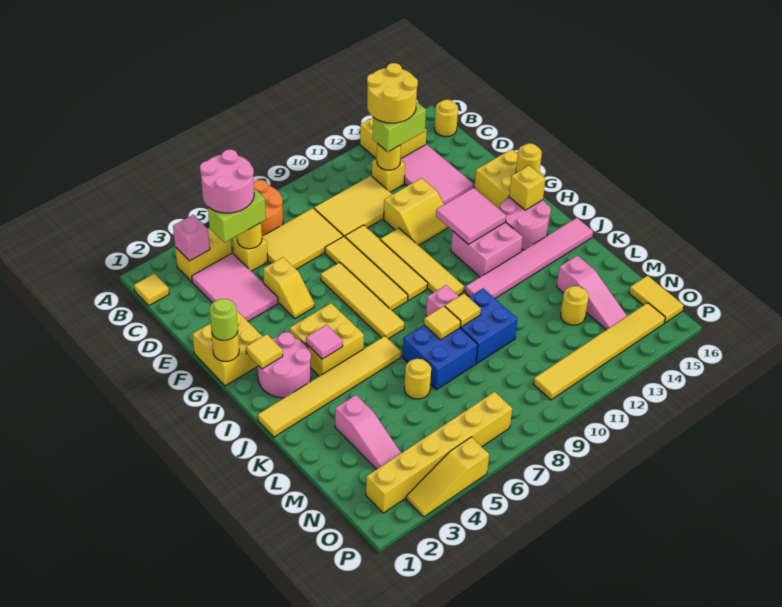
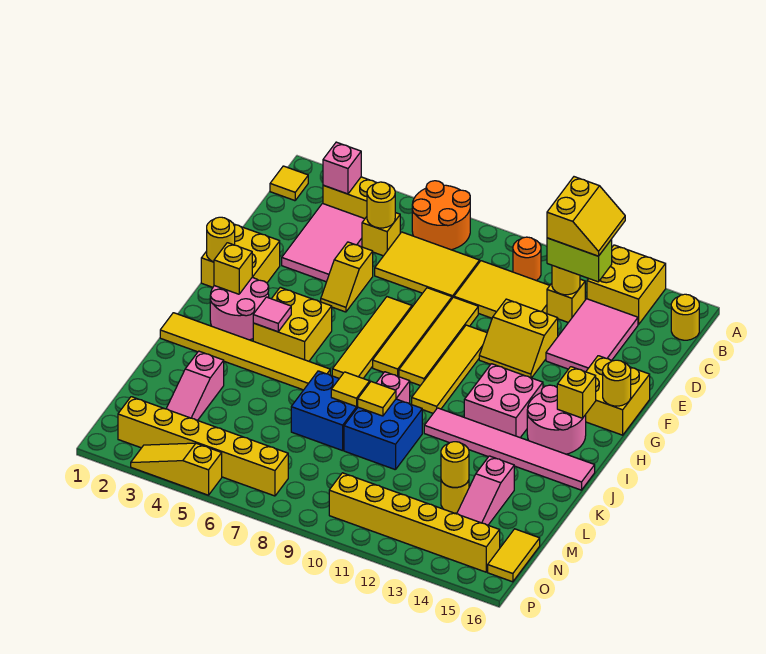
pink 2x2 round brick [200,150,254,213] -> none
none -> orange 1x1 round brick [513,237,541,281]
yellow 2x2 round brick [367,63,418,123] -> yellow 2x2 slope [547,177,625,256]
lime 1x2 brick [208,188,266,243] -> none
lime 1x1 round brick [209,299,238,340] -> none
pink 2x2 tile [436,188,506,244] -> none
yellow 1x1 tile [246,334,283,369] -> yellow 1x1 brick [214,243,252,294]
yellow 1x1 round brick [404,359,431,399] -> yellow 1x1 round brick moved to [441,442,469,487]
yellow 1x6 tile [534,303,665,400] -> yellow 1x6 brick [329,473,500,572]

